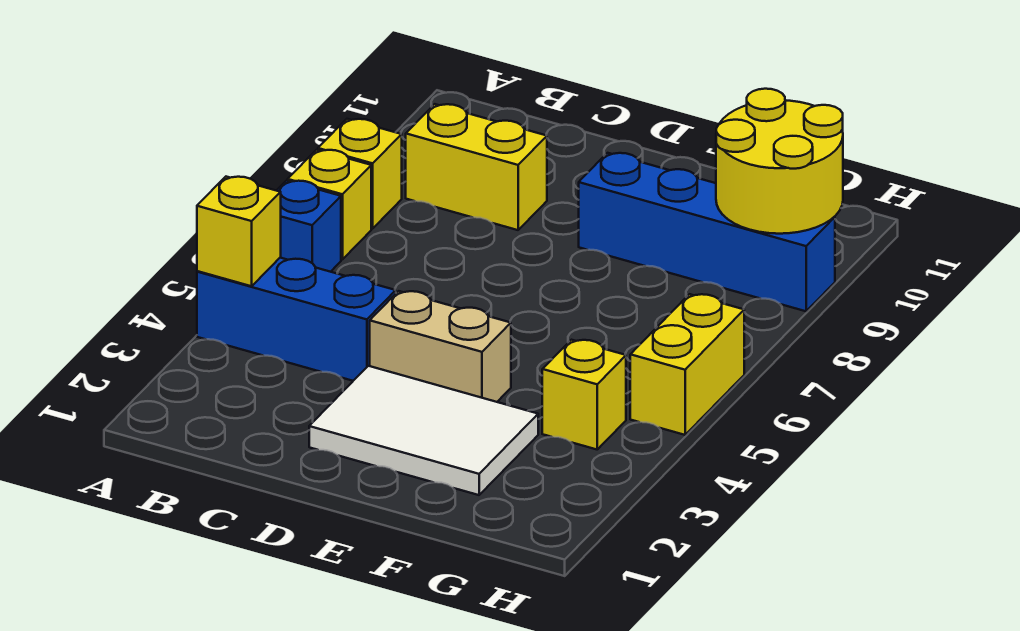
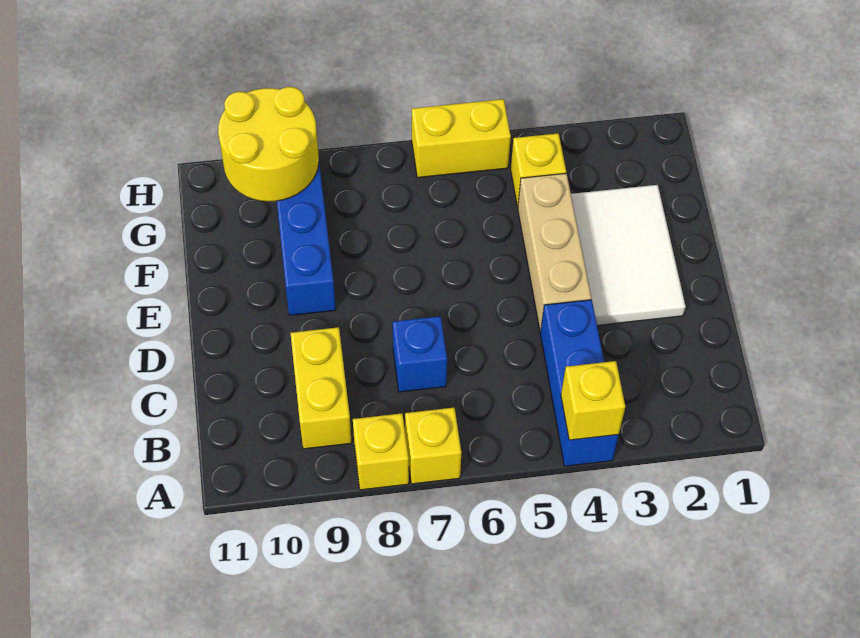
blue 1x1 brick [276,181,341,272] -> blue 1x1 brick moved to [393,316,447,392]
tan 1x2 brick [370,291,511,402] -> tan 1x3 brick [518,173,591,332]

